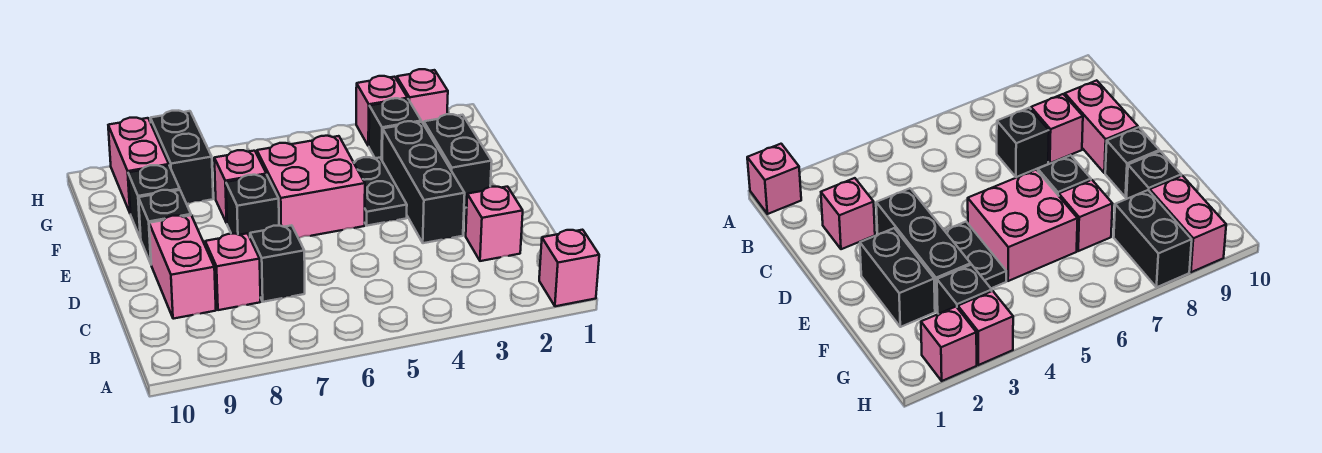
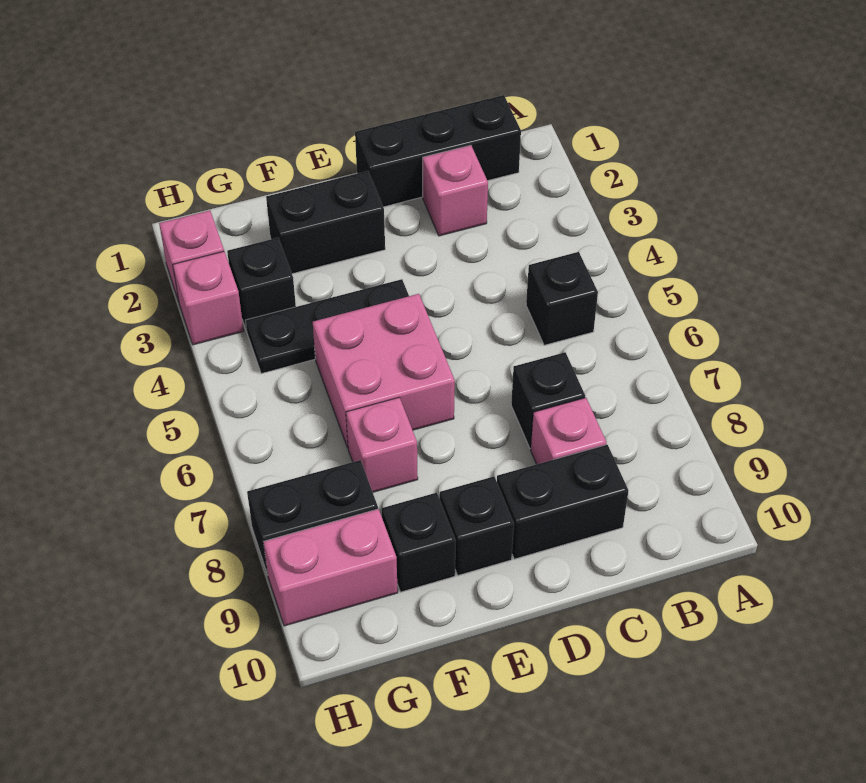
pink 1x1 brick [539,230,599,306] -> none
pink 1x2 brick [149,215,216,319] -> black 1x2 brick [497,445,628,559]
black 1x3 brick [382,121,465,243] -> black 1x3 brick moved to [355,95,521,207]
black 1x2 plate [354,157,407,226] -> black 1x3 plate [245,279,409,374]
black 1x1 brick [226,175,279,237] -> black 1x1 brick moved to [526,252,598,345]

